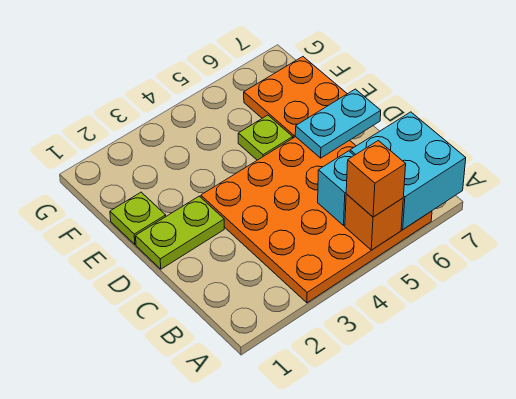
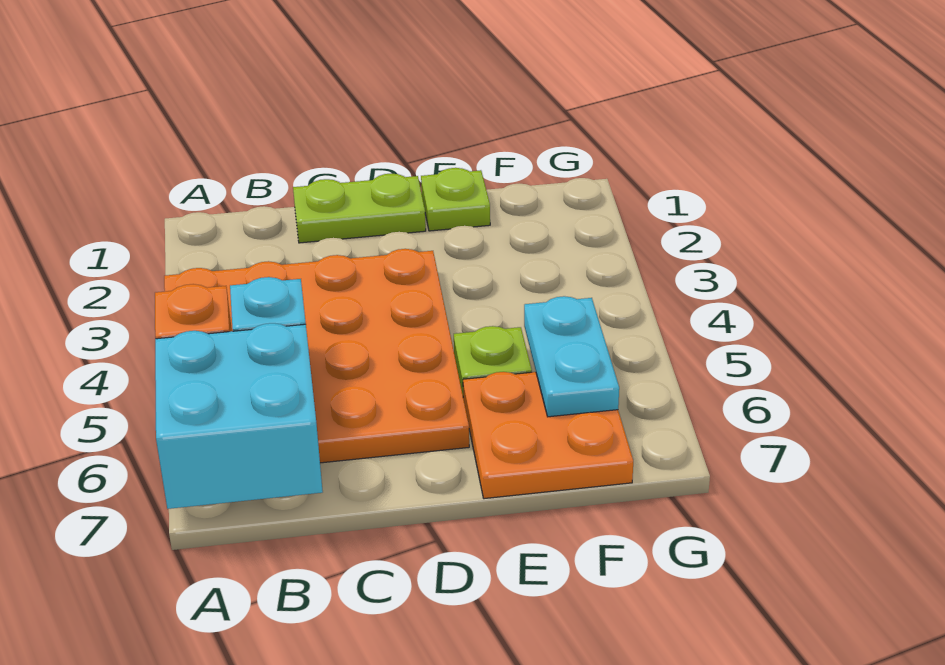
orange 1x1 brick [346,141,406,217] -> none
lime 1x2 plate [136,196,224,269] -> lime 1x2 plate turned to [293,173,426,243]
cyan 1x2 plate [295,89,381,158] -> cyan 1x2 plate moved to [524,296,619,417]

